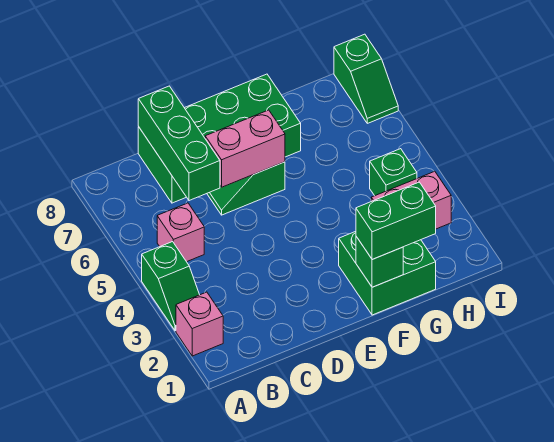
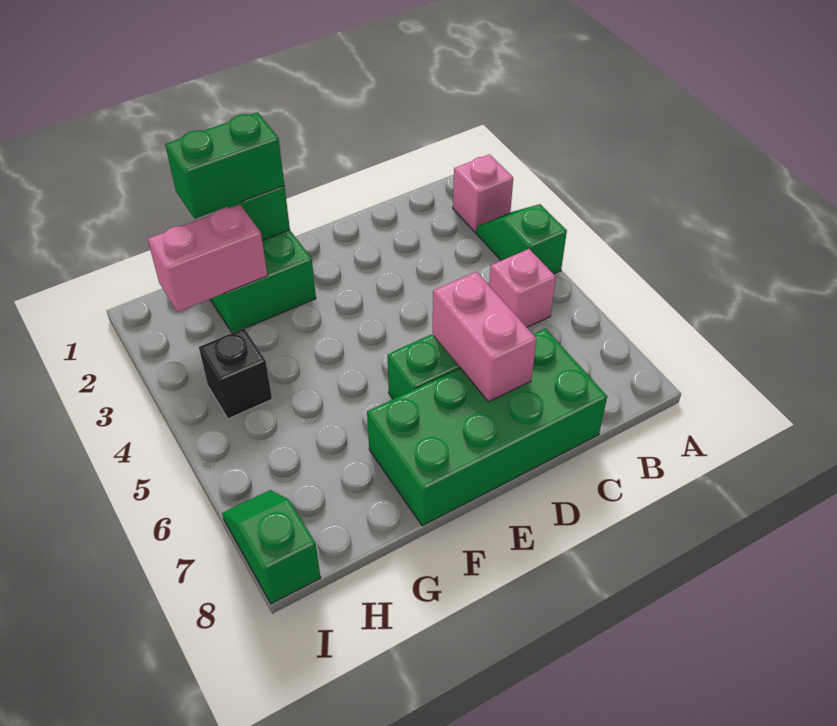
green 1x3 brick [138,86,220,201] -> none
pink 1x2 brick [205,110,285,187] -> pink 1x2 brick turned to [433,272,537,402]
green 1x1 brick [370,149,417,196] -> black 1x1 brick [199,328,272,419]

